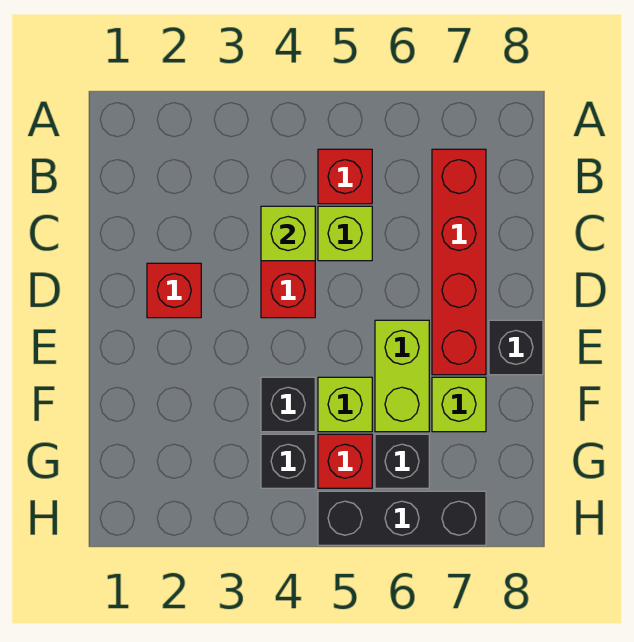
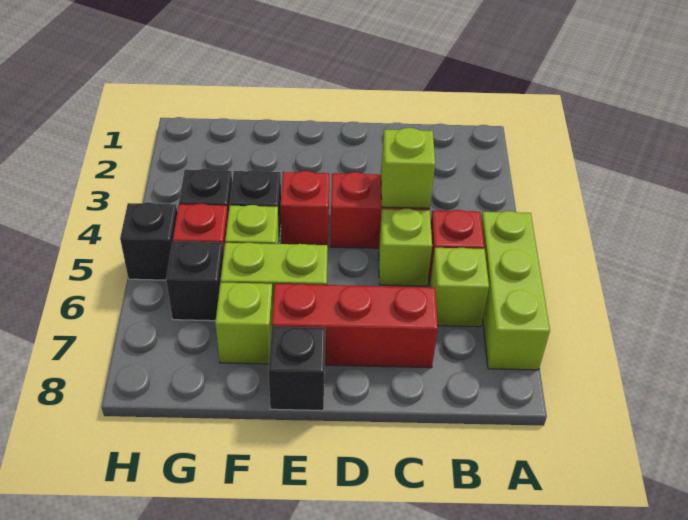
none -> lime 1x3 brick [481,211,550,370]
none -> lime 1x1 brick [430,248,489,327]
red 1x4 brick [432,149,486,375] -> red 1x3 brick [272,284,438,368]
red 1x1 brick [147,263,201,318] -> red 1x1 brick moved to [280,171,330,245]
black 1x3 brick [318,491,486,545] -> black 1x1 brick [120,202,177,280]

